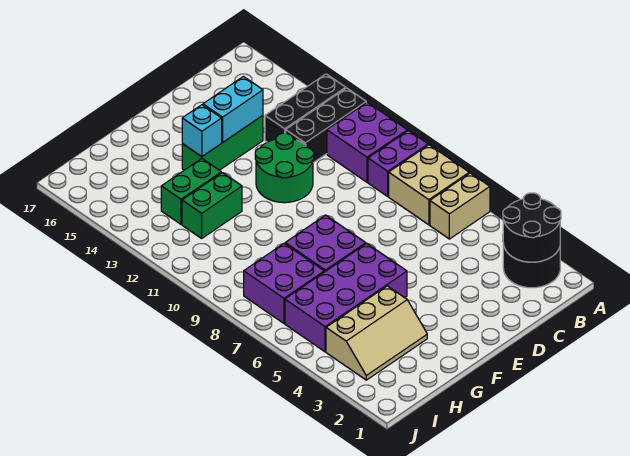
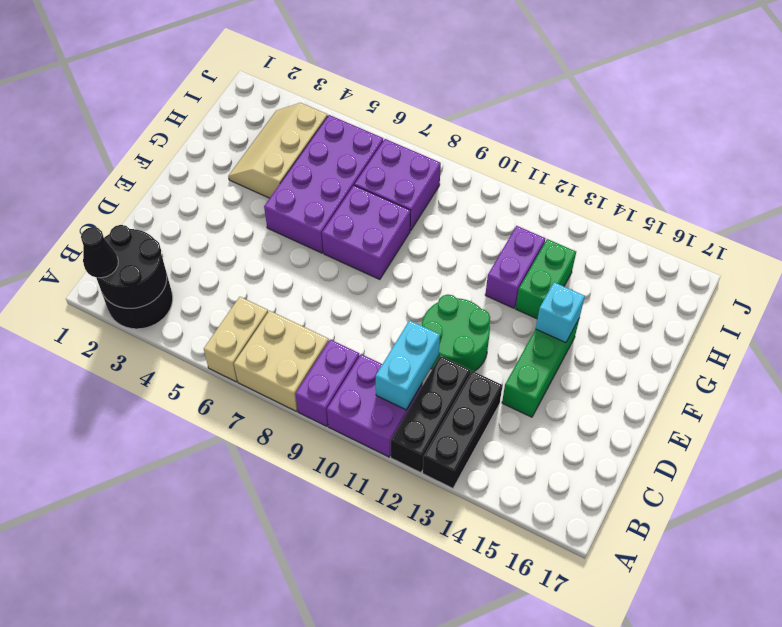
none -> black 1x1 cone [81,227,118,278]
cyan 1x2 brick [203,76,263,142] -> cyan 1x2 brick moved to [376,320,440,410]
green 1x2 brick [182,173,242,238] -> purple 1x2 brick [485,226,545,308]

